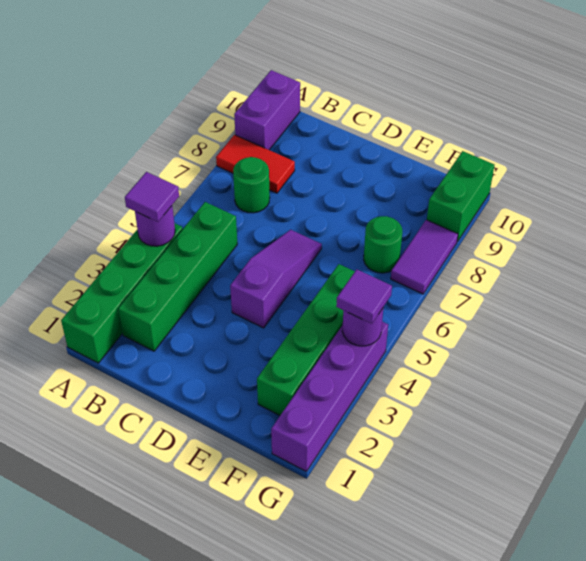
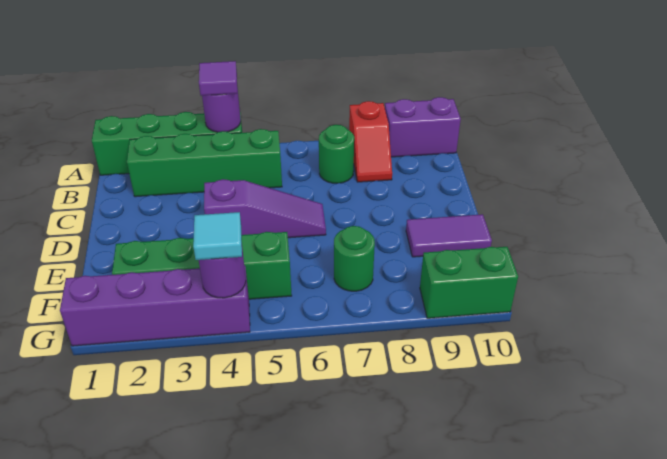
red 1x2 tile [216,135,295,193] -> red 1x2 slope [349,101,392,182]
purple 1x1 tile [336,269,392,324] -> cyan 1x1 tile [193,212,242,260]
purple 1x2 tile [391,220,458,294] -> purple 1x2 tile moved to [406,214,492,257]

